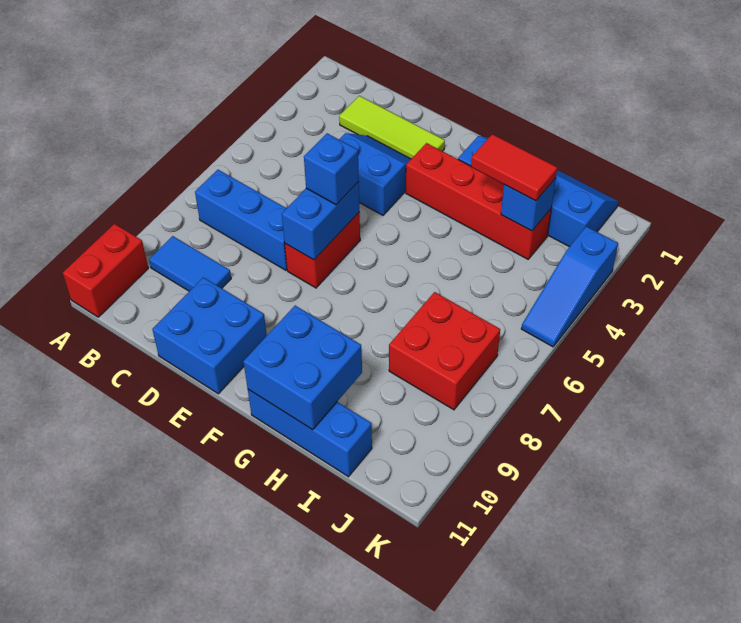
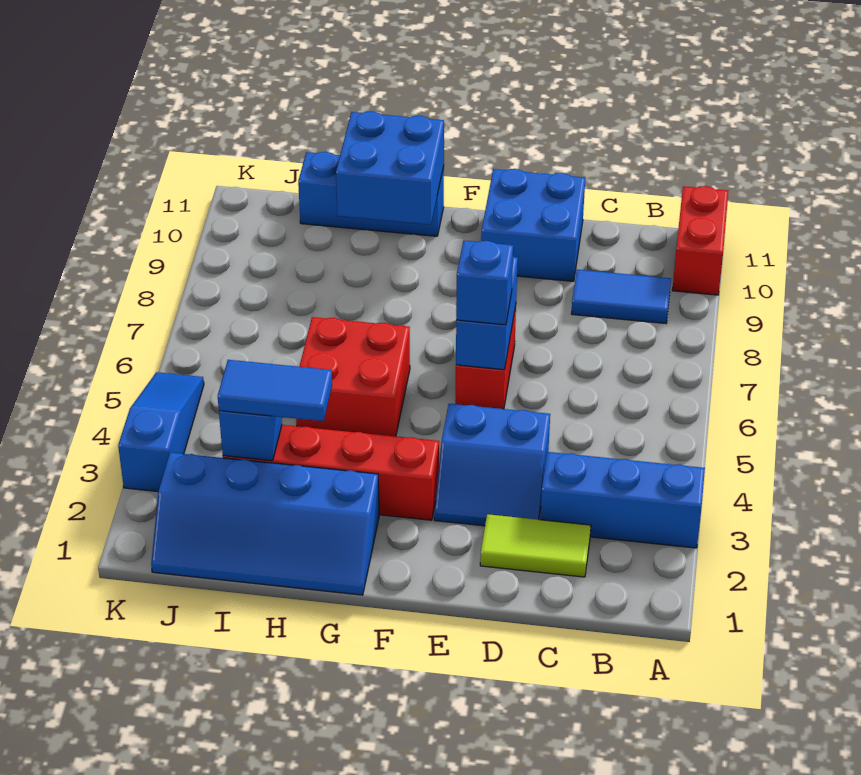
blue 1x3 brick [195,170,287,270] -> blue 1x3 brick moved to [540,452,705,548]
lime 1x3 tile [339,96,445,159] -> lime 1x2 tile [480,514,591,577]
red 1x2 tile [471,134,557,201] -> blue 1x2 tile [218,360,332,421]
red 2x2 brick [389,292,500,410] -> red 2x2 brick moved to [296,317,410,436]

